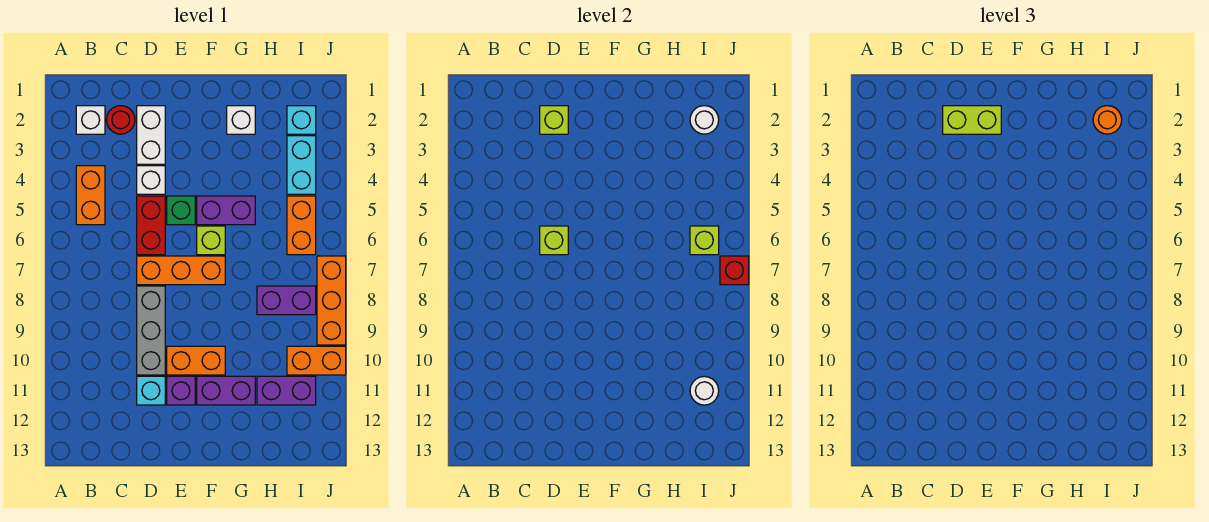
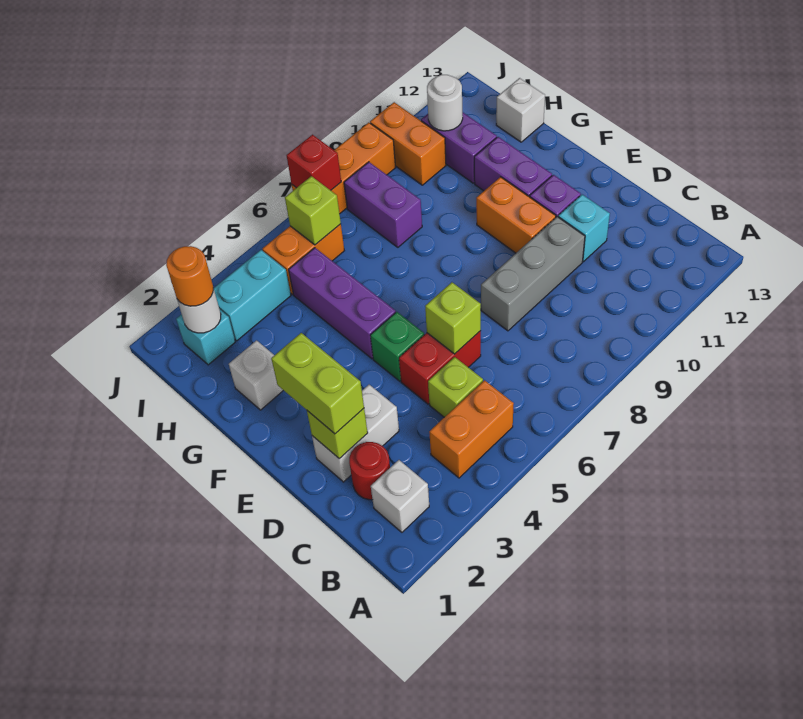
white 1x1 brick [137,166,165,194] -> white 1x1 brick moved to [496,78,545,142]
orange 1x3 brick [137,256,225,285] -> none
purple 1x2 brick [197,196,255,225] -> purple 1x3 brick [289,248,396,359]
lime 1x1 brick [197,226,225,255] -> lime 1x1 brick moved to [428,357,483,417]

